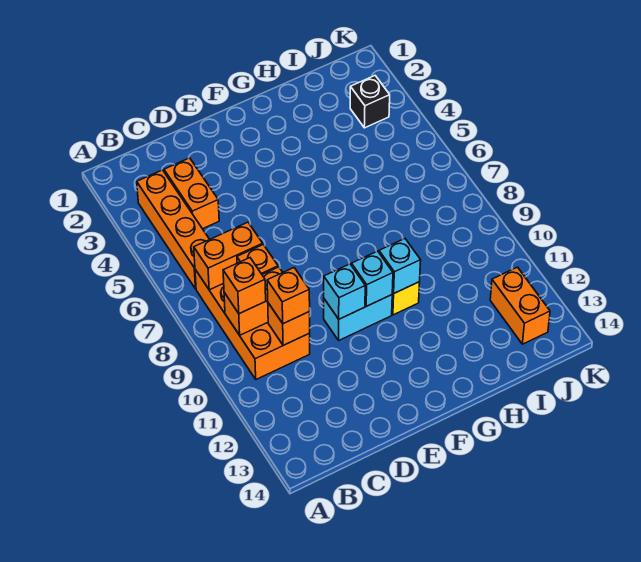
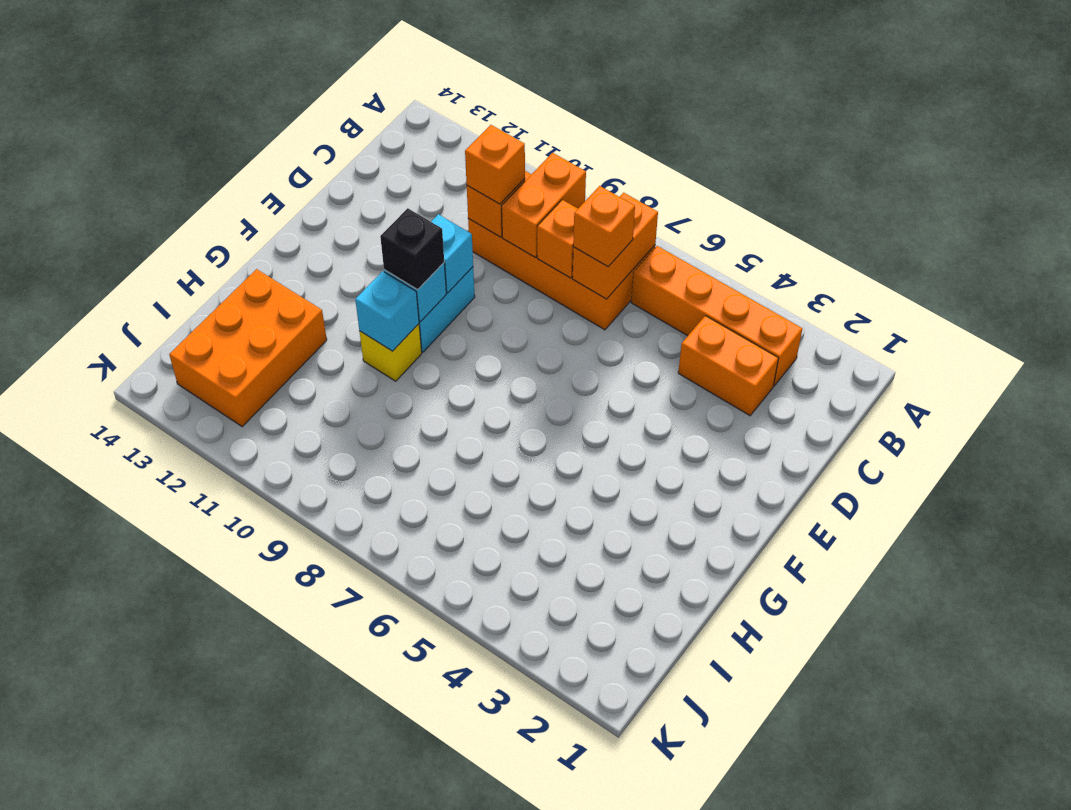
orange 1x1 brick [223,258,266,314] -> orange 1x1 brick moved to [573,186,635,267]
black 1x1 brick [350,76,390,128] -> black 1x1 brick moved to [380,208,444,290]
orange 1x2 brick [490,267,550,344] -> orange 2x3 brick [169,269,327,427]

